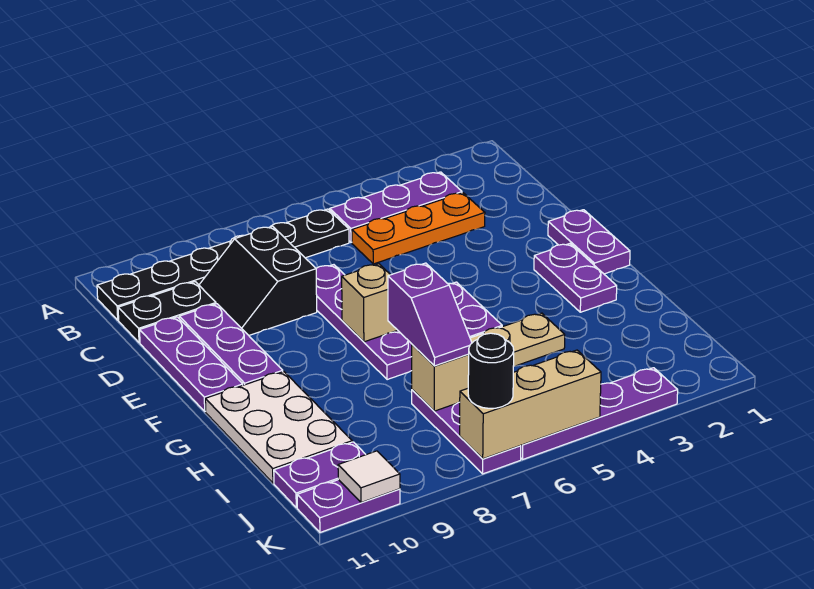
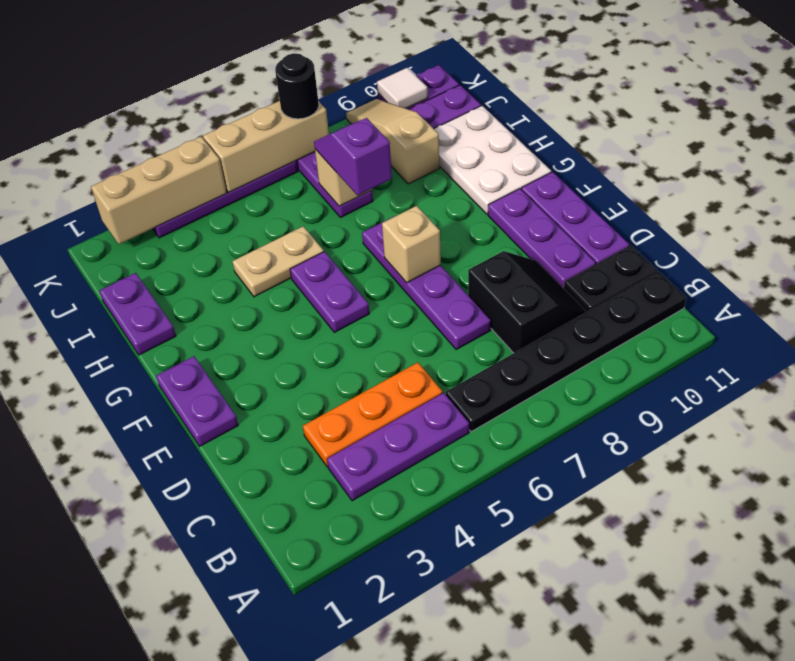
purple 1x2 plate [534,244,617,312] -> purple 1x2 plate moved to [99,273,176,355]
none -> tan 1x3 slope [346,99,439,184]
none -> tan 1x3 brick [91,137,227,244]

